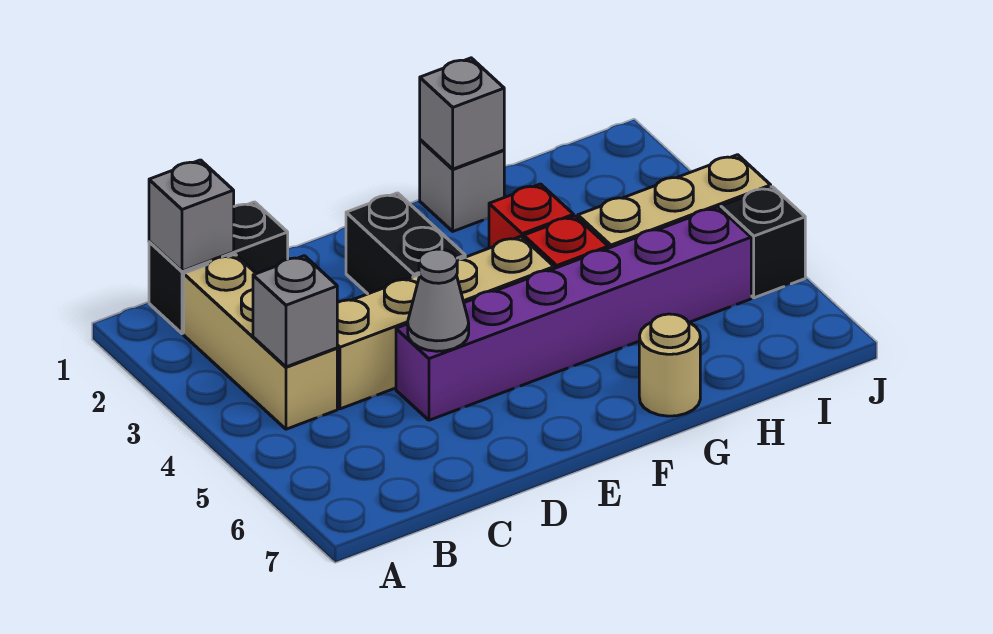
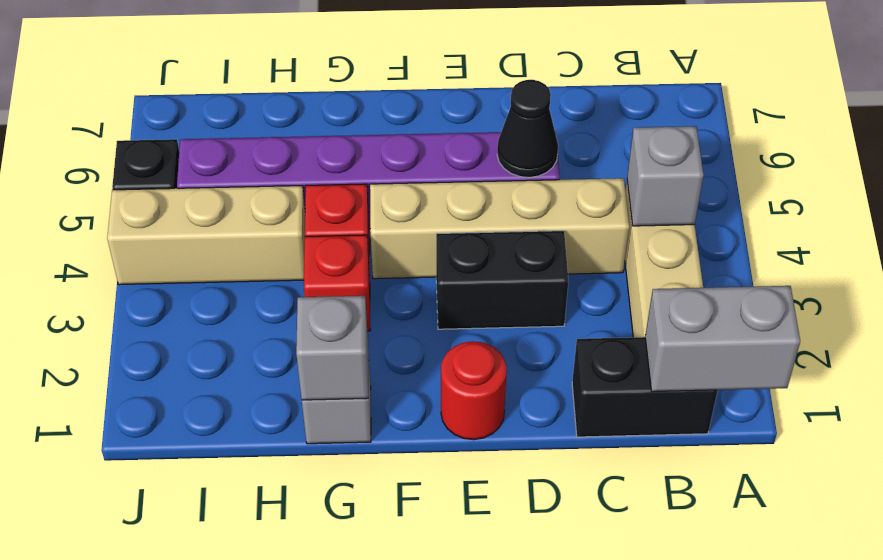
grey 1x1 brick [149,160,234,271] -> grey 1x2 brick [645,286,800,392]
grey 1x1 cone [408,249,469,351] -> black 1x1 cone [497,80,558,178]
none -> red 1x1 round brick [441,341,507,440]
black 1x2 brick [346,193,465,294] -> black 1x2 brick turned to [436,231,569,329]
tan 1x1 round brick [639,314,700,416] -> none

